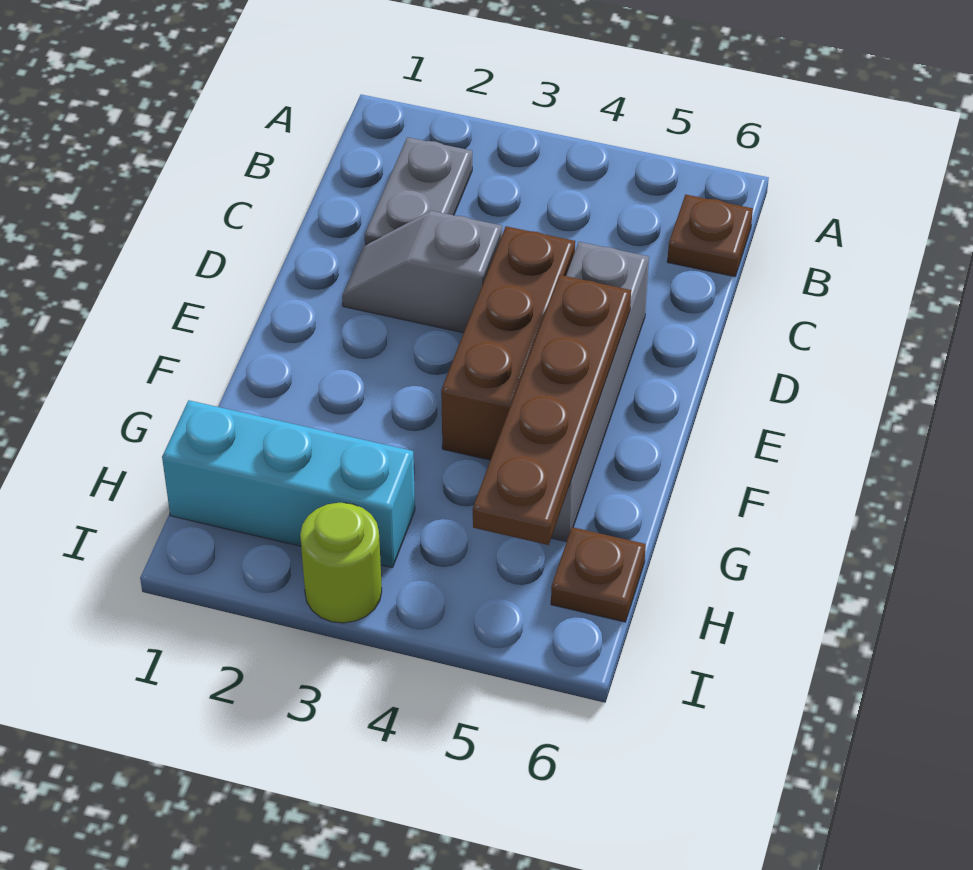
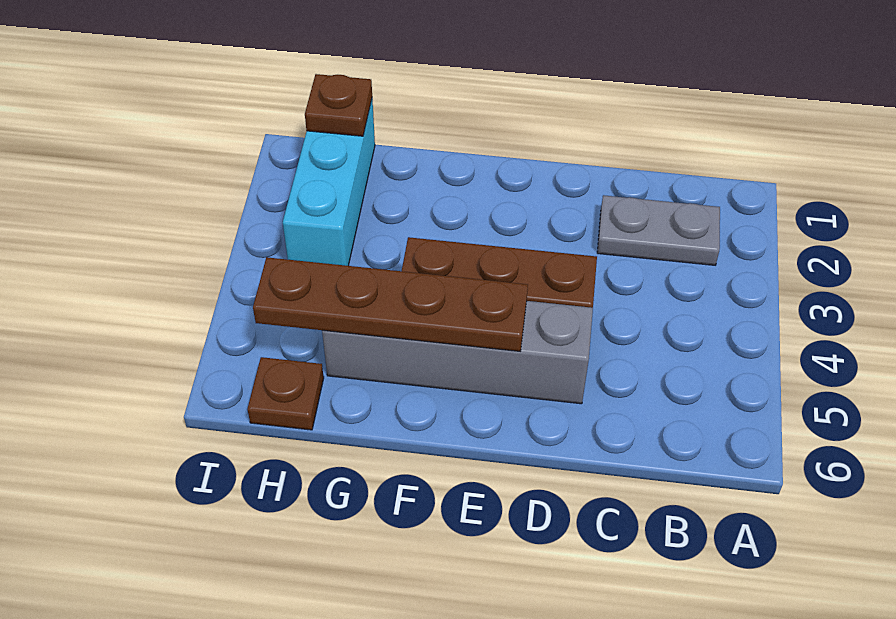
brown 1x1 plate [667,195,753,277] -> brown 1x1 plate moved to [305,74,372,136]
grey 1x2 slope [342,211,502,333] -> none
lime 1x1 round brick [300,503,382,623] -> none

